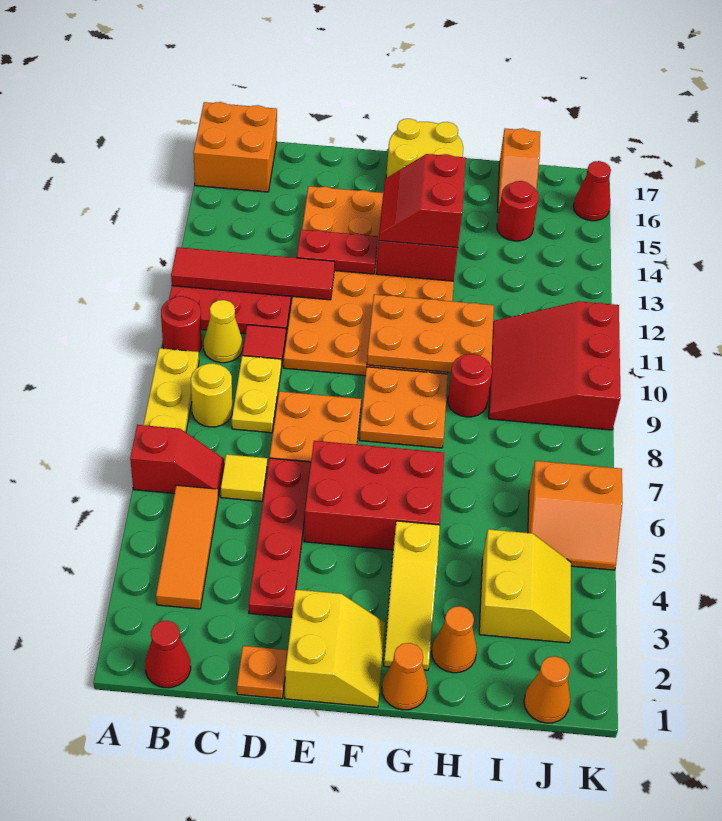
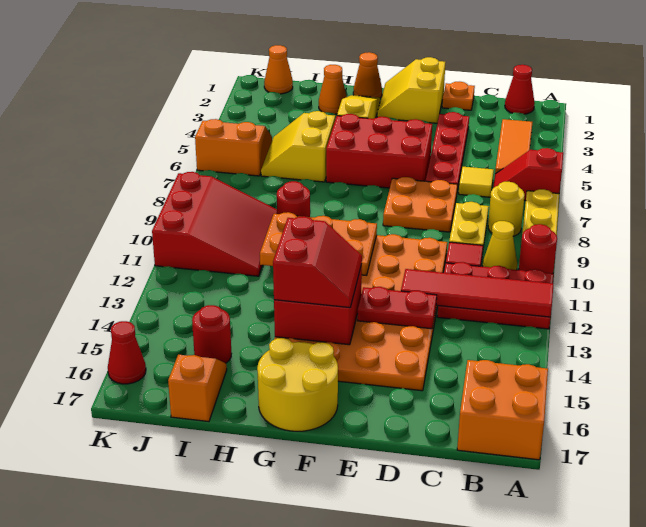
orange 2x2 plate [359,367,448,448] -> none
yellow 2x2 slope [479,529,571,643] -> yellow 2x2 slope moved to [261,111,335,182]

